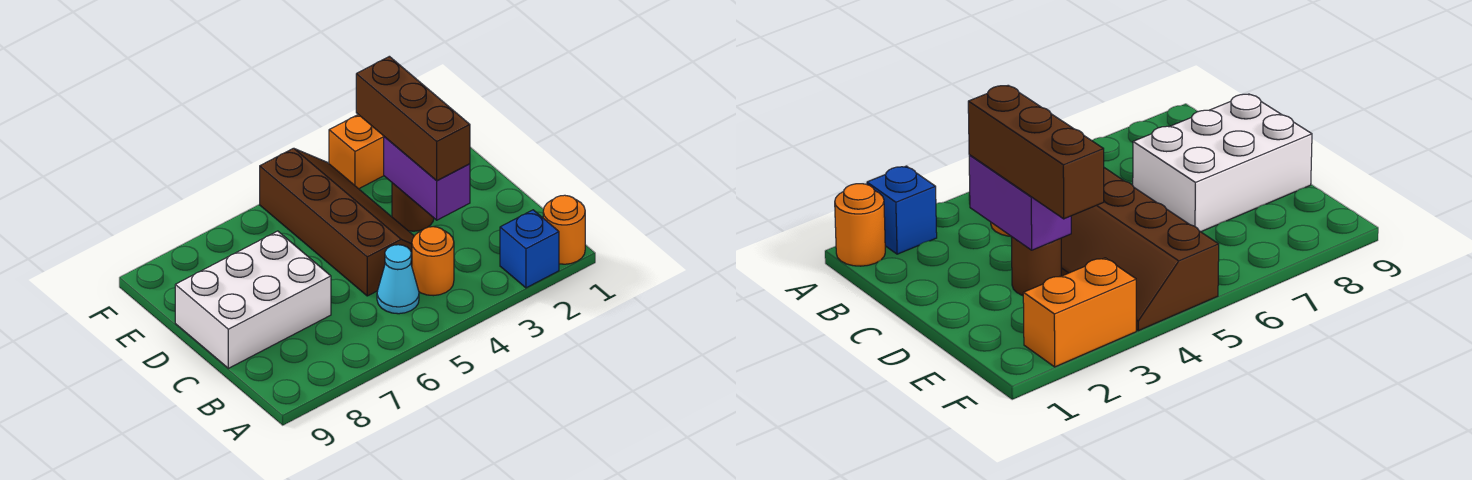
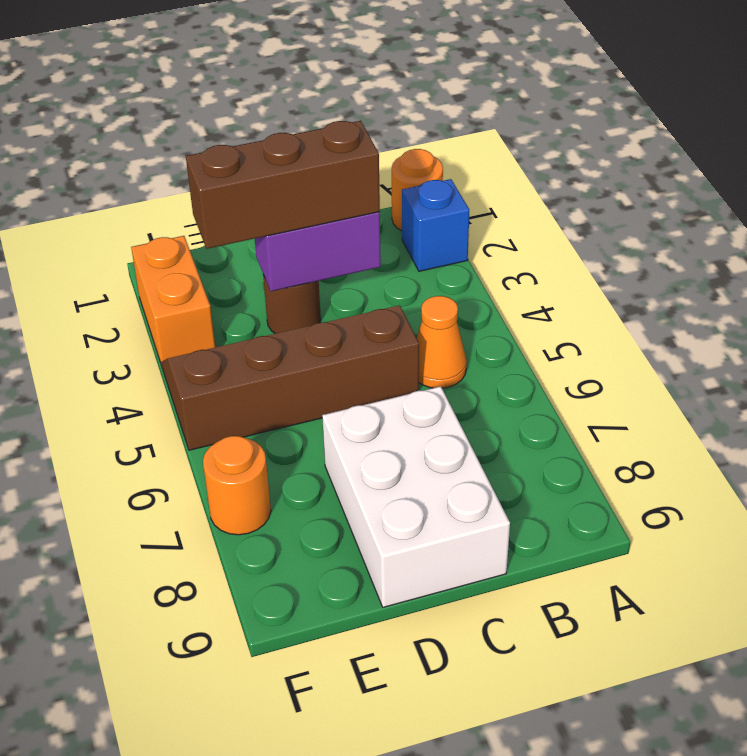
orange 1x1 round brick [412,227,454,296] -> orange 1x1 round brick moved to [203,436,271,535]
cyan 1x1 cone [377,245,419,314] -> orange 1x1 cone [417,296,467,388]

